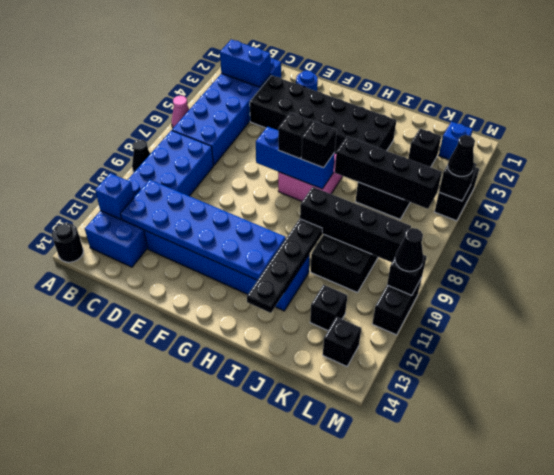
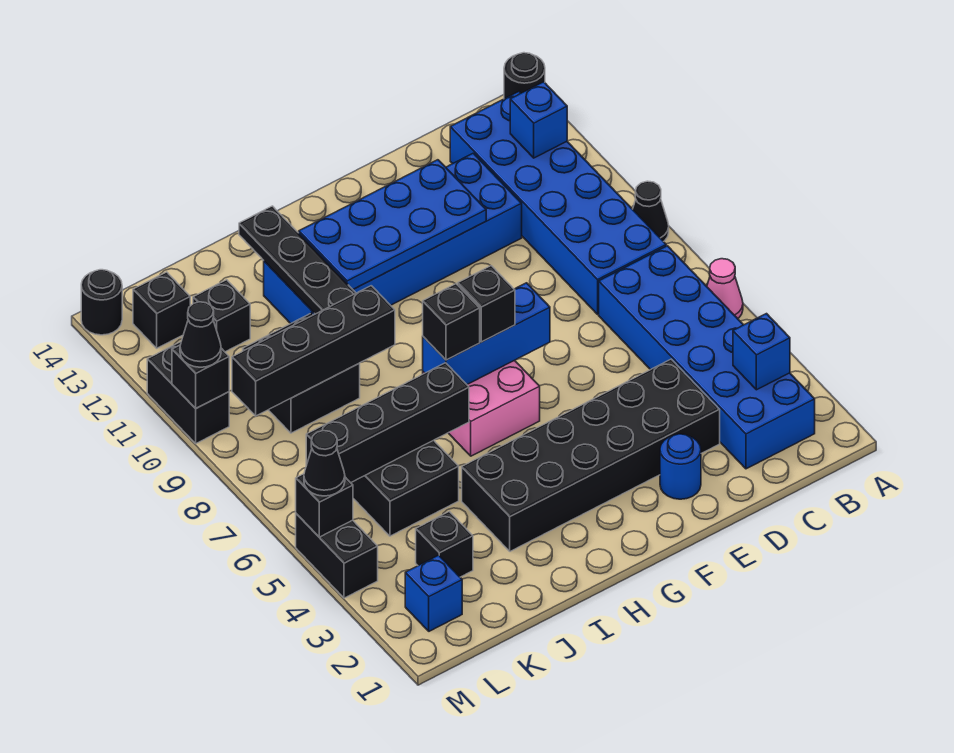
blue 1x2 brick [220,39,271,87] -> blue 1x1 brick [733,314,790,390]
blue 2x6 plate [121,180,286,280] -> blue 2x4 plate [299,160,486,289]
none -> black 1x1 round brick [81,270,122,335]

